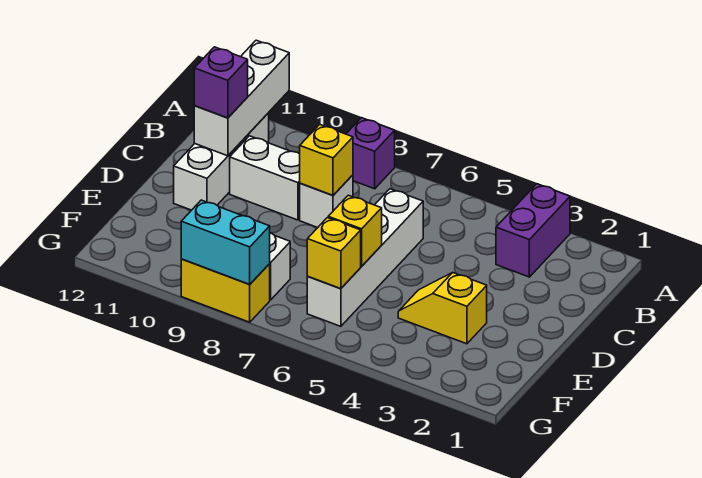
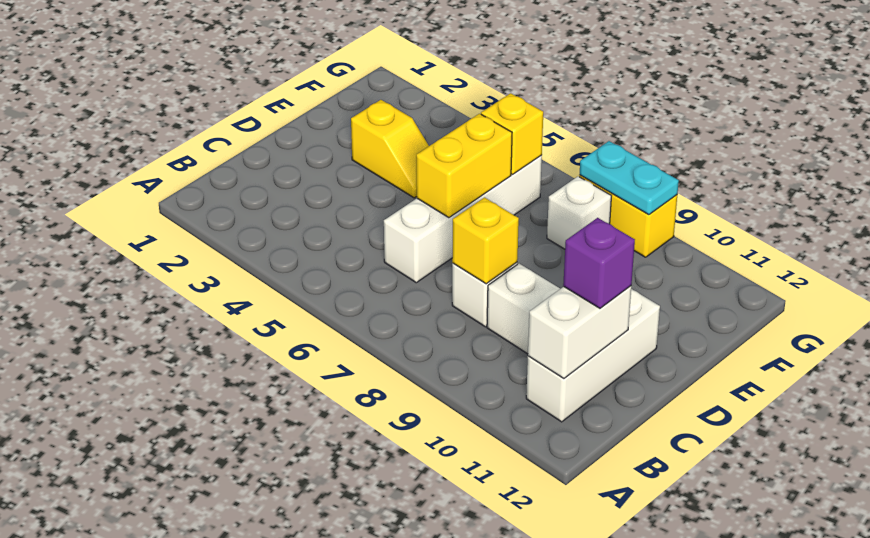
purple 1x2 brick [496,184,570,277] -> none
purple 1x1 brick [346,118,395,189] -> none
white 1x3 brick [194,40,289,156] -> white 1x2 brick [528,286,631,378]
yellow 1x1 brick [328,195,382,266] -> yellow 1x2 brick [416,114,512,218]
cyan 1x2 brick [181,200,270,284] -> cyan 1x2 plate [580,141,679,215]

